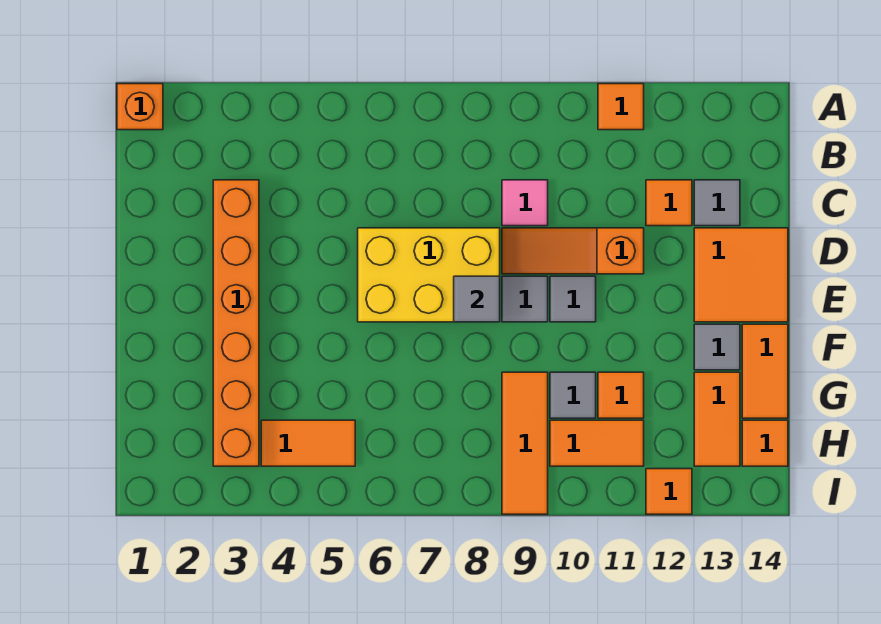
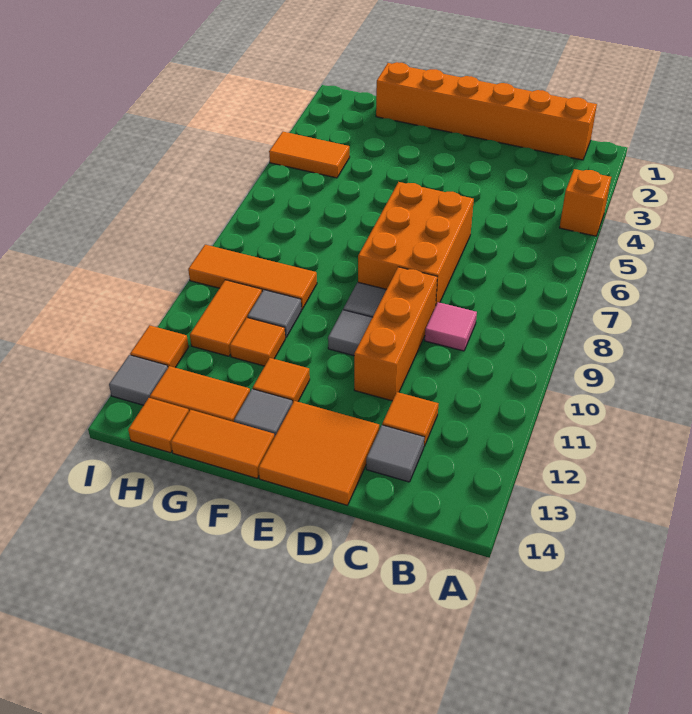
orange 1x1 brick [117,84,163,130] -> orange 1x1 brick moved to [560,169,611,236]
orange 1x1 tile [598,84,644,130] -> orange 1x1 tile moved to [253,358,310,404]
orange 1x6 brick [213,180,259,466] -> orange 1x6 brick moved to [376,62,597,160]
yellow 2x3 brick [358,228,500,322] -> orange 2x3 brick [358,182,474,307]
orange 1x3 slope [502,228,644,274] -> orange 1x3 brick [354,267,437,401]
grey 1x1 tile [454,276,500,322] -> grey 1x1 tile moved to [109,355,168,405]
orange 1x2 tile [261,420,355,466] -> orange 1x2 tile turned to [269,132,350,178]

